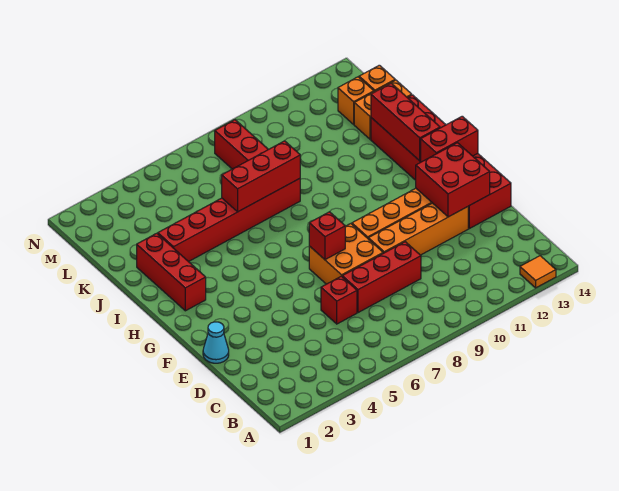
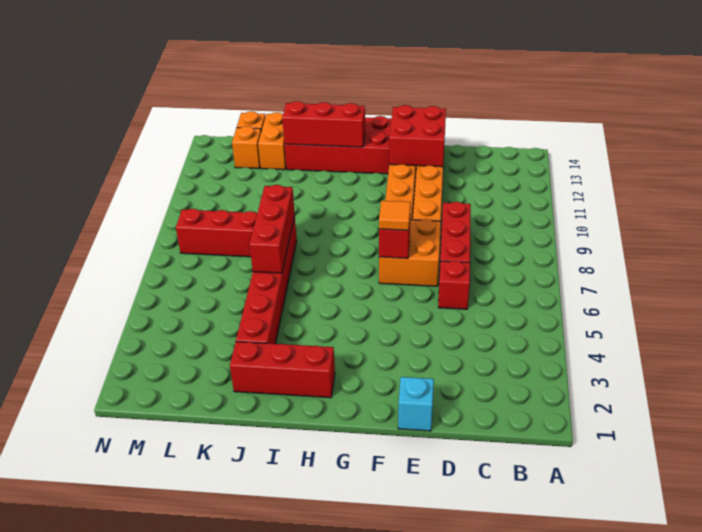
orange 1x1 tile [520,256,556,288] -> orange 1x1 tile moved to [379,201,411,230]
cyan 1x1 cone [203,322,229,363] -> cyan 1x1 brick [398,377,434,431]
red 1x2 brick [421,116,478,162] -> none

